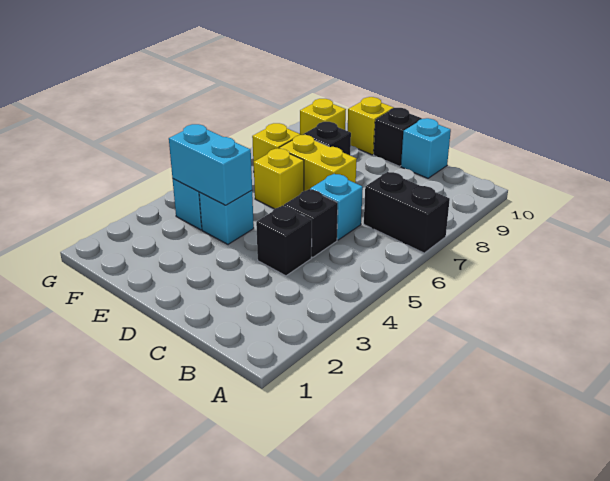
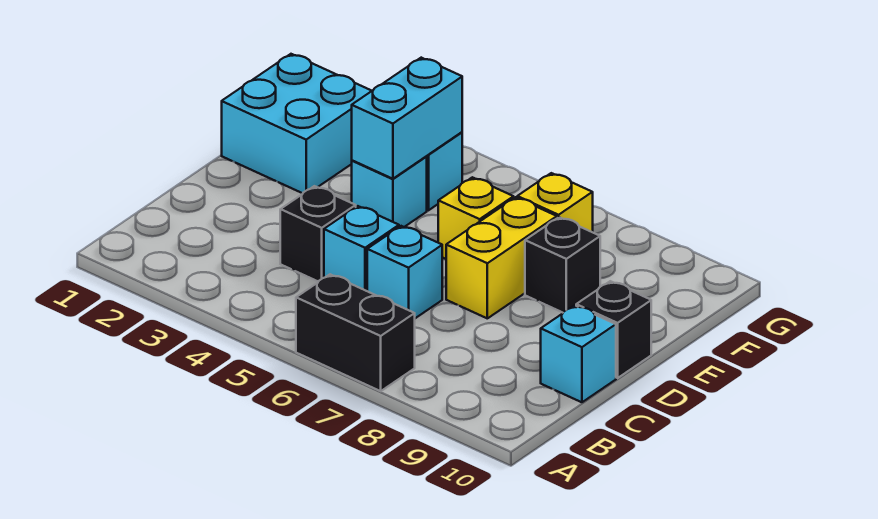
black 1x2 brick [364,172,450,253] -> black 1x2 brick turned to [296,274,415,391]
black 1x1 brick [284,189,338,257] -> cyan 1x1 brick [324,206,399,291]
none -> cyan 2x2 brick [222,54,371,193]
yellow 1x1 brick [348,97,394,155] -> none
yellow 1x1 brick [300,99,346,135] -> none

